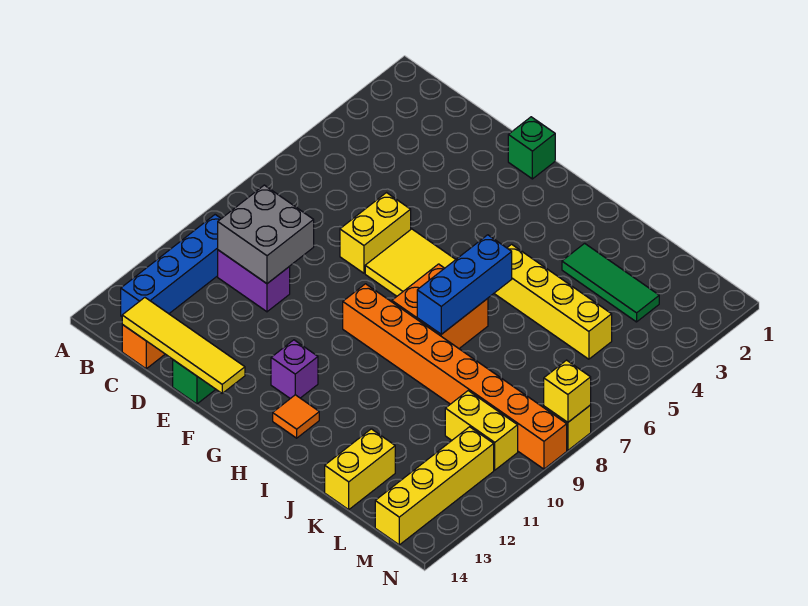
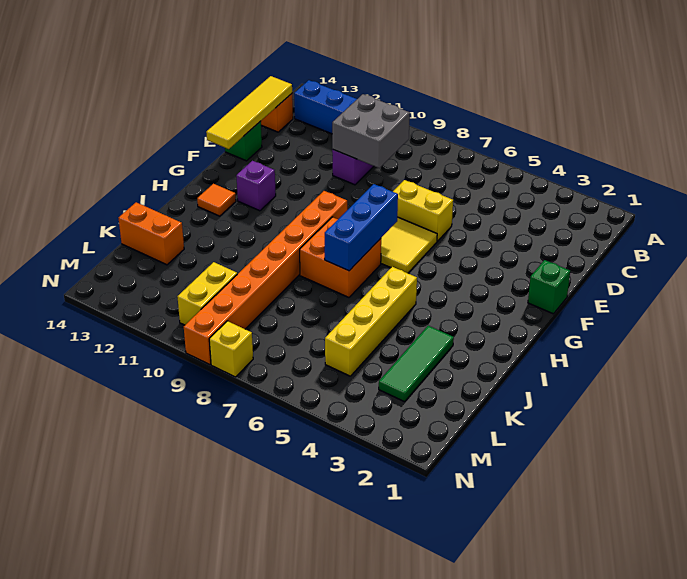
blue 1x3 brick [417,235,512,334] -> blue 1x3 brick turned to [325,184,398,271]
yellow 1x2 brick [325,429,395,510] -> orange 1x2 brick [119,202,184,265]
yellow 1x4 brick [375,427,494,545] -> none
yellow 1x1 brick [544,360,591,422] -> none

